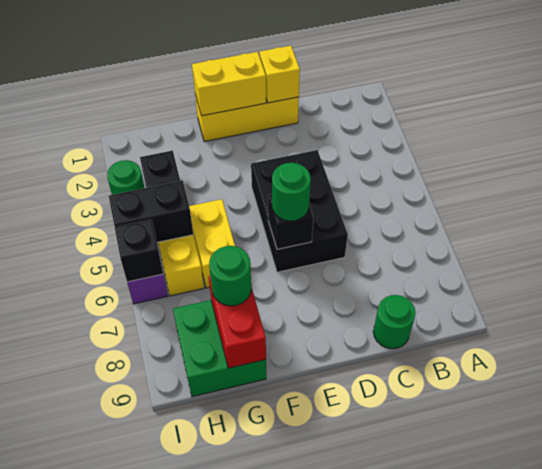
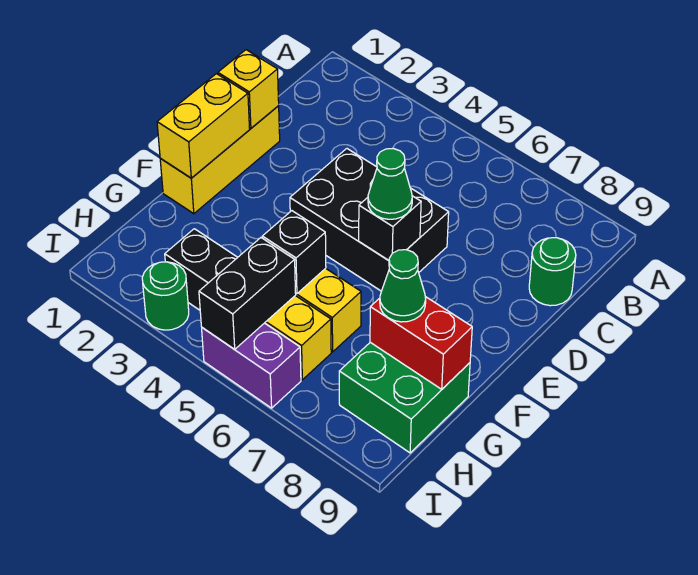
green 1x1 round brick [272,163,311,221] -> green 1x1 cone [368,149,412,219]
green 1x1 round brick [209,246,251,306] -> green 1x1 cone [380,250,426,322]
black 1x1 brick [115,219,163,282] -> black 1x1 brick moved to [262,211,326,294]

